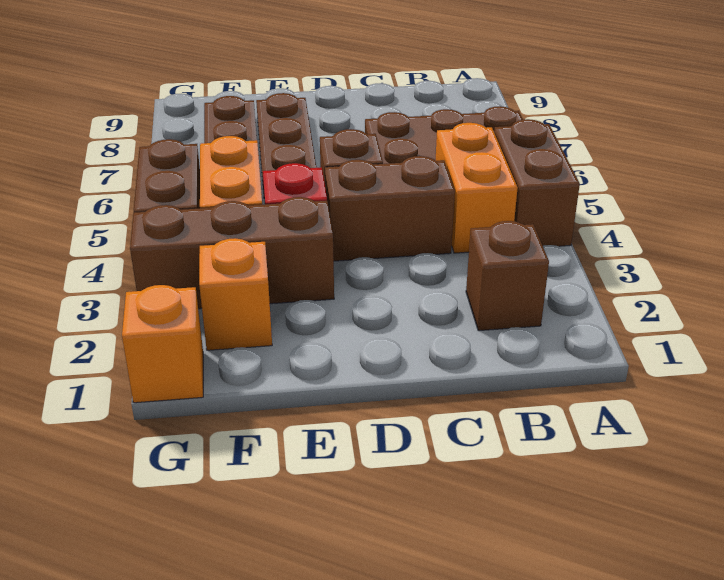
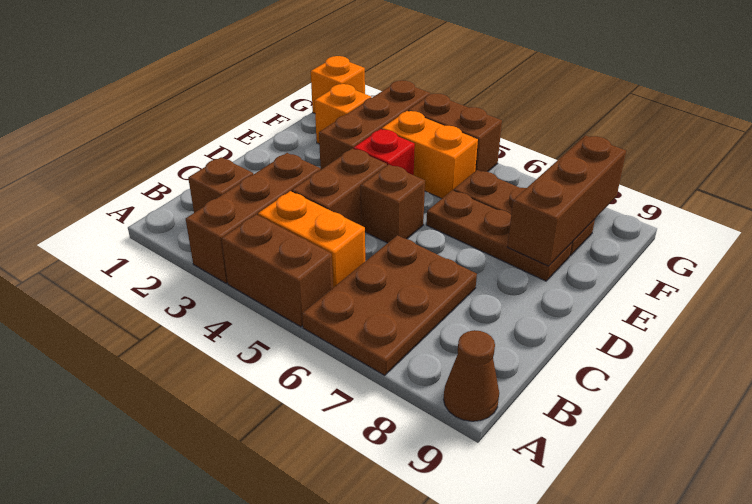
none -> brown 1x3 brick [186,153,321,283]
none -> brown 1x1 cone [444,330,499,421]
none -> brown 1x3 brick [508,135,626,266]

